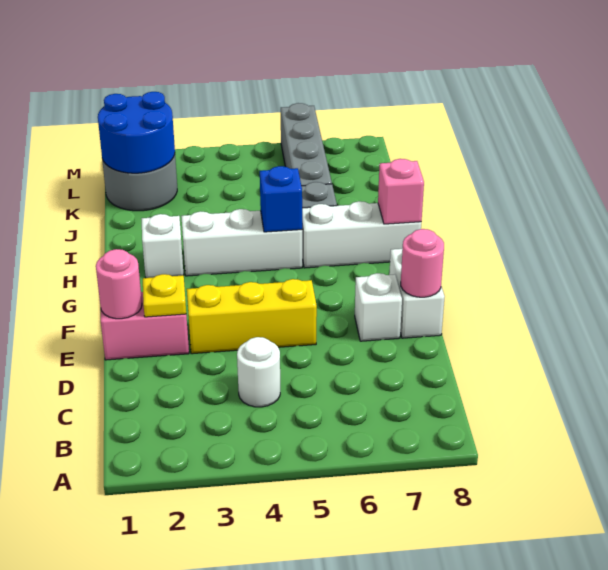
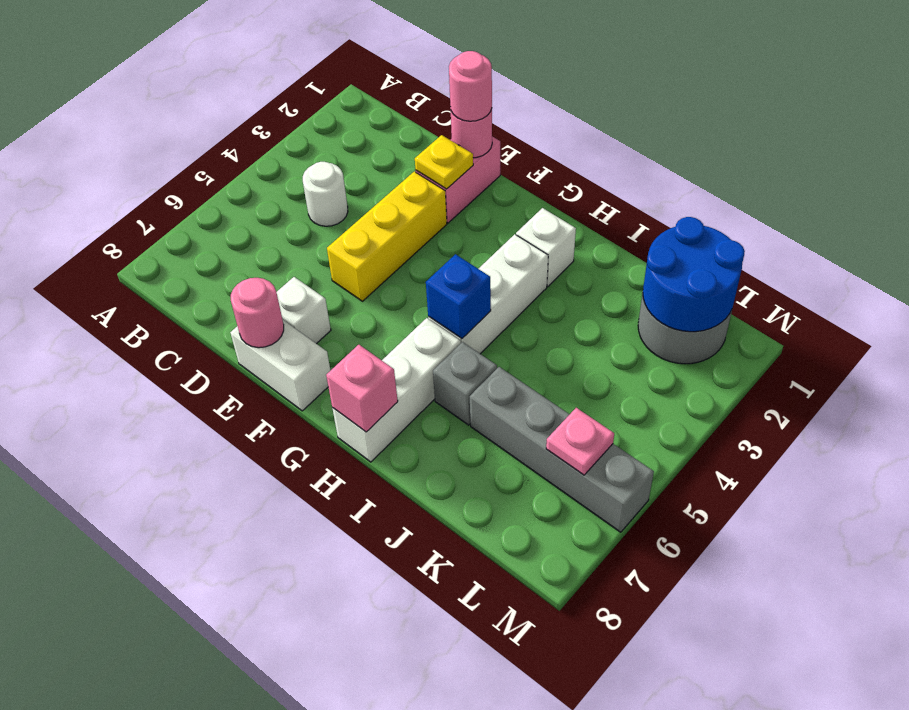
none -> pink 1x1 round brick [449,51,492,121]
none -> pink 1x1 plate [546,408,614,475]

